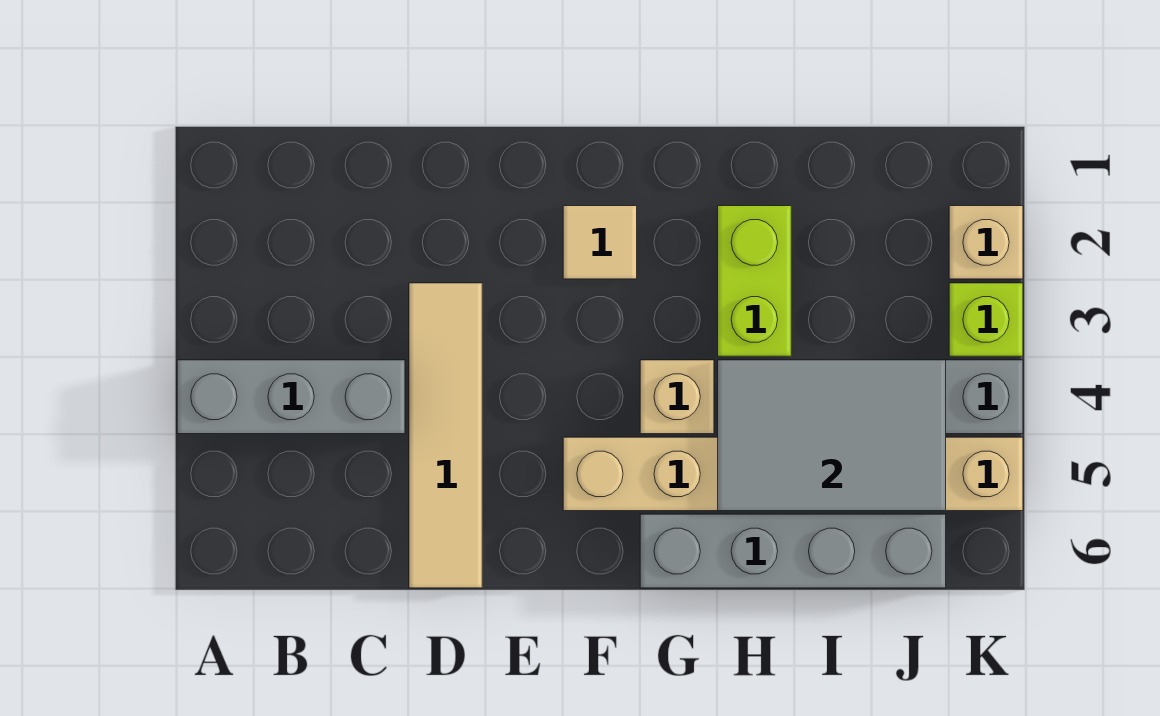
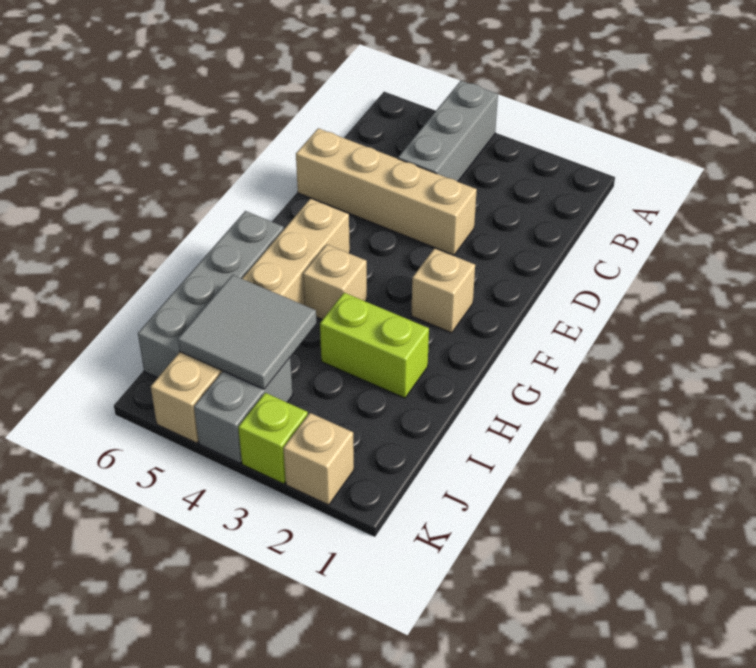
tan 1x4 tile [409,283,482,588] -> tan 1x4 brick [296,128,477,255]
tan 1x1 tile [563,206,637,279] -> tan 1x1 brick [411,248,475,333]
grey 2x3 tile [718,360,946,511] -> grey 2x2 tile [178,275,316,389]

